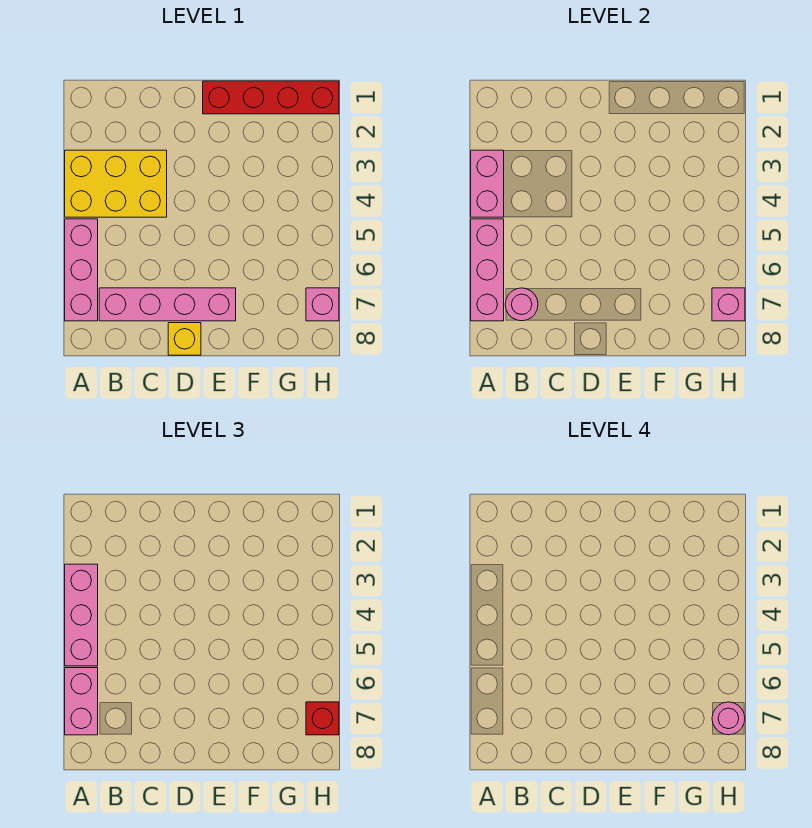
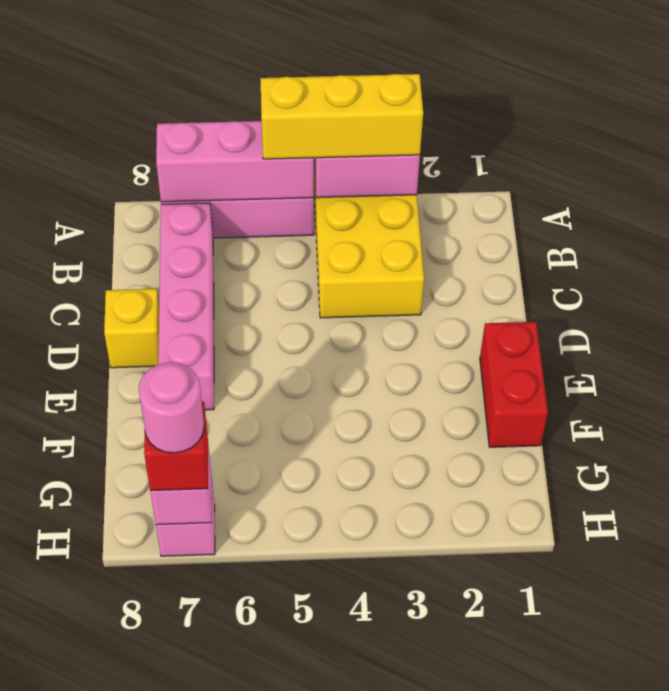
pink 1x3 brick [65,564,98,666] -> yellow 1x3 brick [260,74,423,159]
pink 1x2 brick [65,668,98,735] -> none
pink 1x1 round brick [505,288,538,321] -> none
red 1x4 brick [203,81,339,114] -> red 1x2 brick [480,322,548,447]

